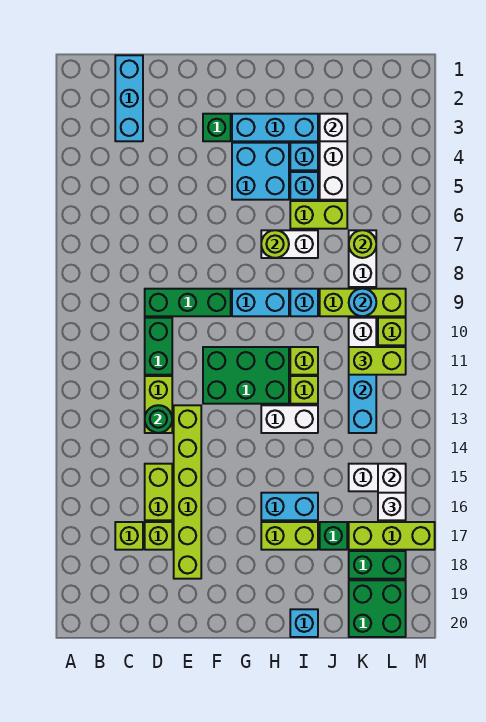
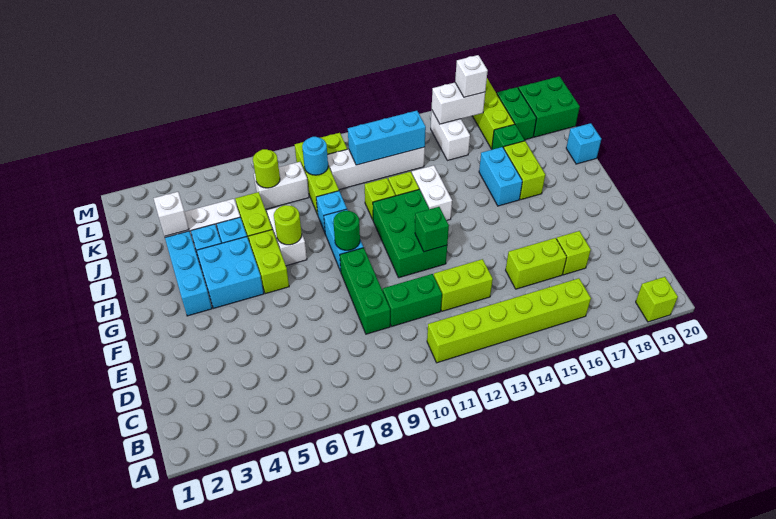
cyan 1x3 brick [115,55,143,141] -> none
lime 1x1 brick [115,522,143,550] -> lime 1x1 brick moved to [636,277,678,322]
green 1x1 round brick [145,405,172,433] -> green 1x1 round brick moved to [333,211,360,250]
lime 1x6 brick [174,405,201,579] -> lime 1x6 brick moved to [427,278,591,363]
green 1x1 brick [203,114,231,141] -> green 1x1 brick moved to [415,207,449,252]
lime 1x2 brick [349,347,406,375] -> lime 1x2 brick moved to [248,230,289,294]

